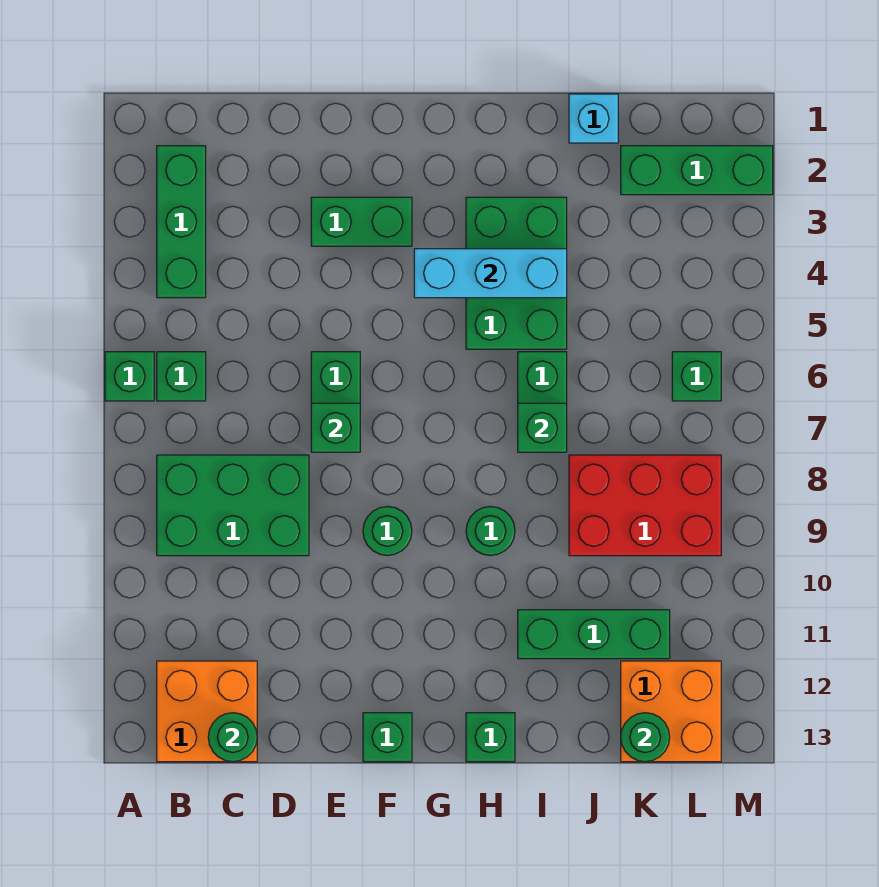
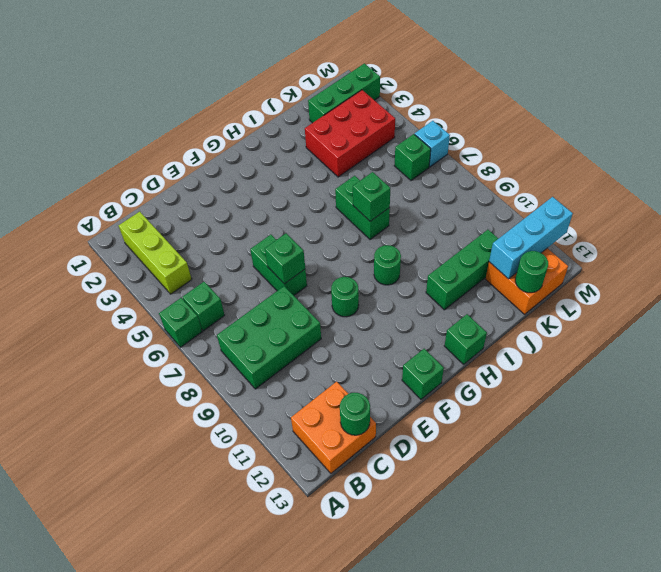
green 1x3 brick [157,146,206,298] -> lime 1x3 brick [119,212,192,294]
green 1x2 brick [311,197,412,246] -> none
cyan 1x3 brick [414,249,567,298] -> cyan 1x3 brick moved to [489,197,573,279]
green 2x3 brick [466,197,567,349] -> none
cyan 1x1 brick [569,94,618,143] -> cyan 1x1 brick moved to [415,121,450,167]
red 2x3 brick [569,455,721,556] -> red 2x3 brick moved to [305,90,395,177]

